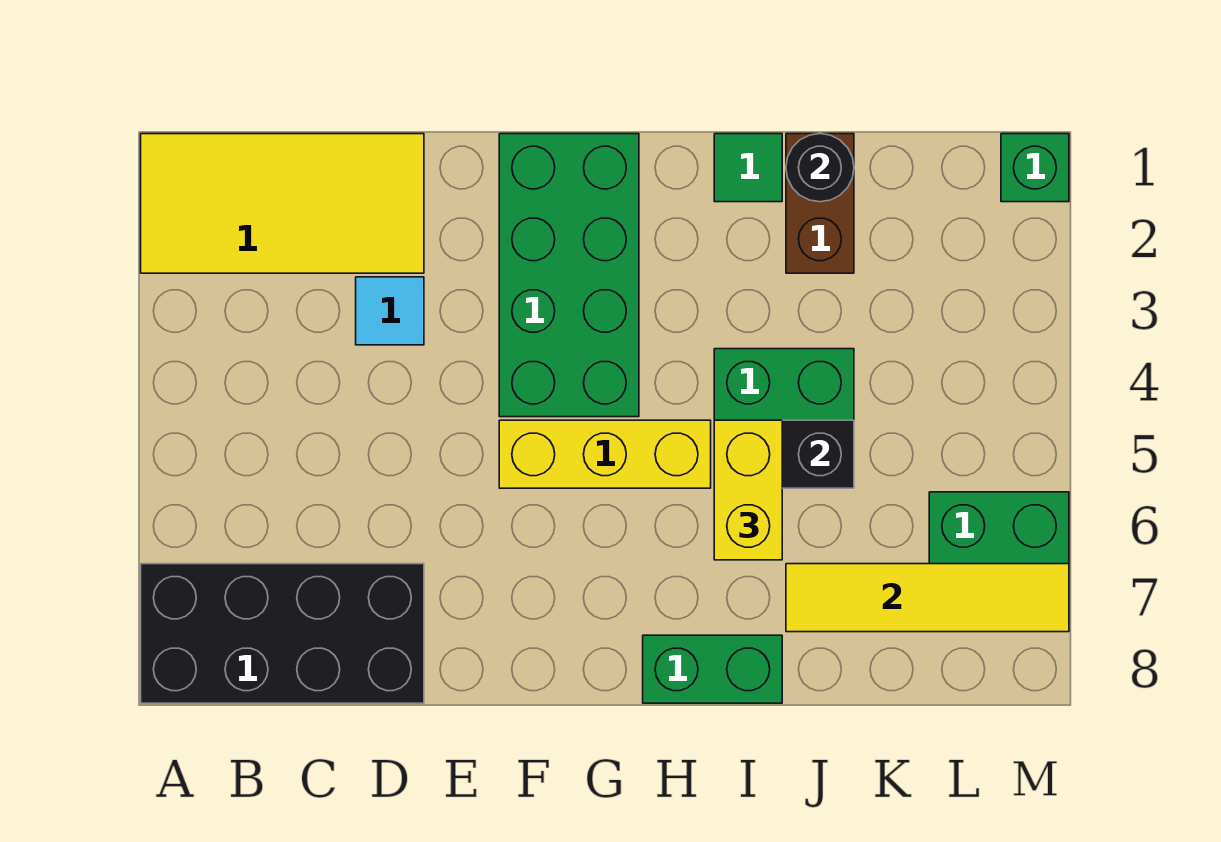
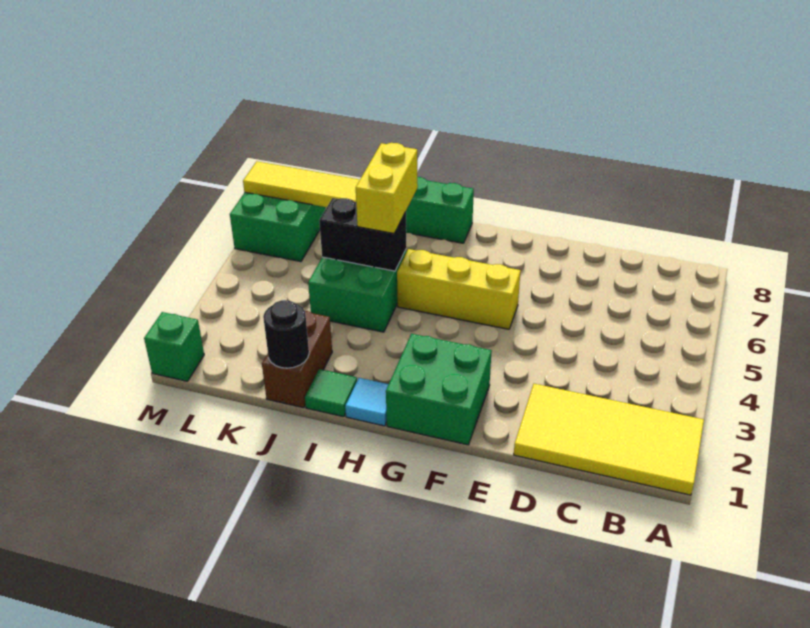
black 2x4 brick [141,564,424,703] -> none
cyan 1x1 tile [356,277,424,345] -> cyan 1x1 tile moved to [345,378,389,426]
green 2x4 brick [499,134,639,417] -> green 2x2 brick [386,334,492,445]

